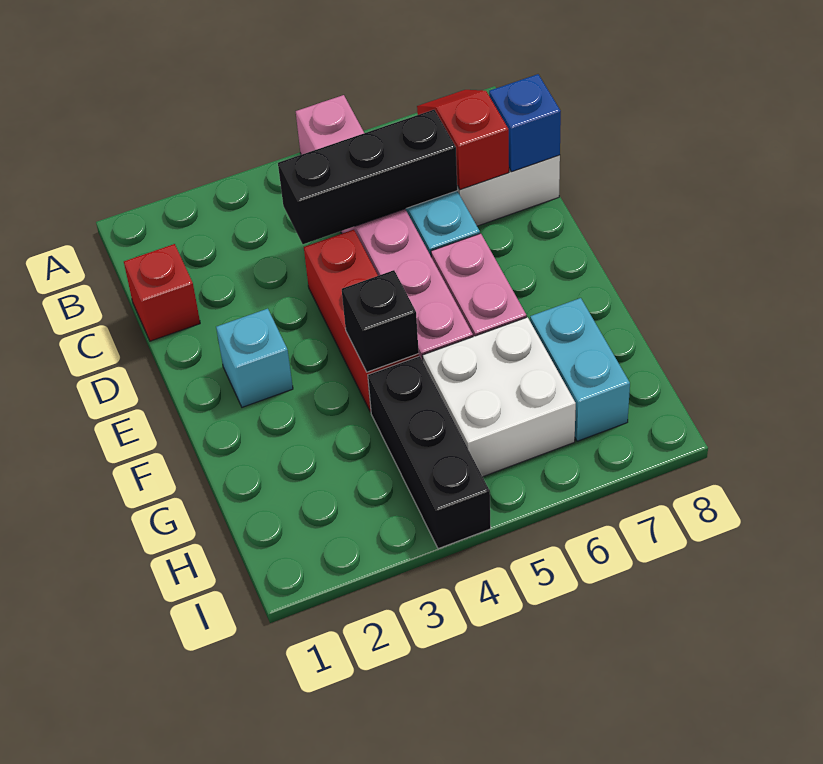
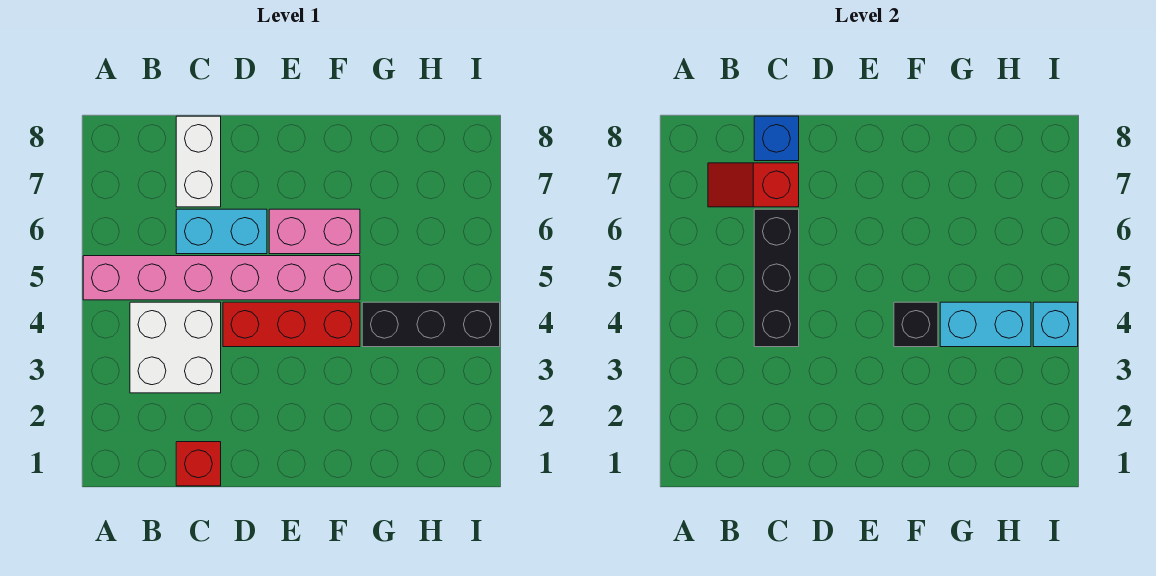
cyan 1x1 brick [216,309,293,407] -> cyan 1x1 brick moved to [1033,302,1078,347]
white 2x2 brick [422,317,576,477] -> white 2x2 brick moved to [130,302,221,393]
cyan 1x2 brick [530,298,630,441] -> cyan 1x2 brick moved to [940,302,1031,347]

